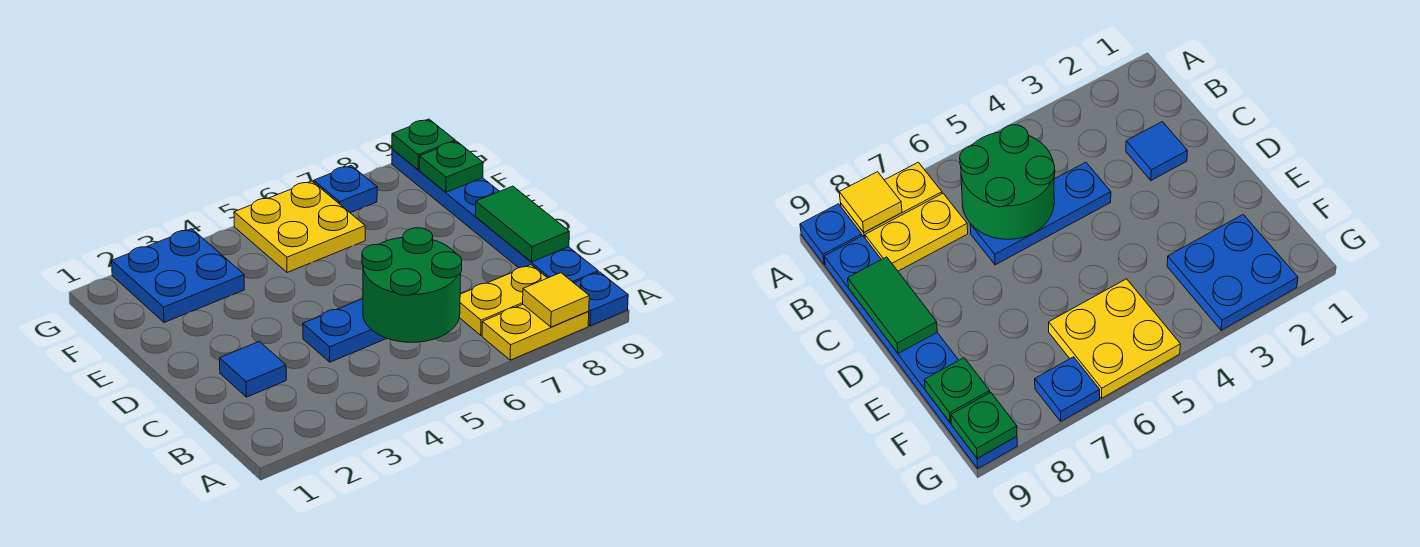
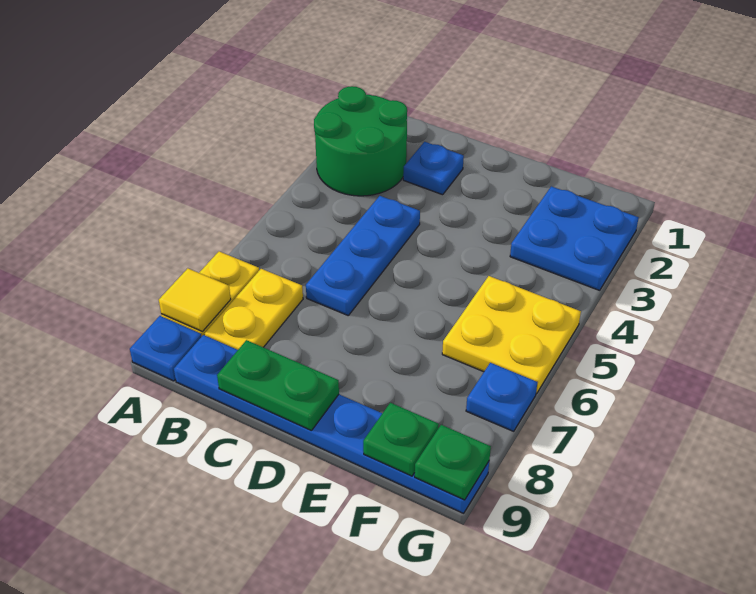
green 2x2 round brick [362,228,462,342] -> green 2x2 round brick moved to [314,86,407,196]
blue 1x1 tile [220,341,286,397] -> blue 1x1 plate [403,142,464,195]
green 1x2 tile [475,186,569,262] -> green 1x2 plate [217,340,339,431]

